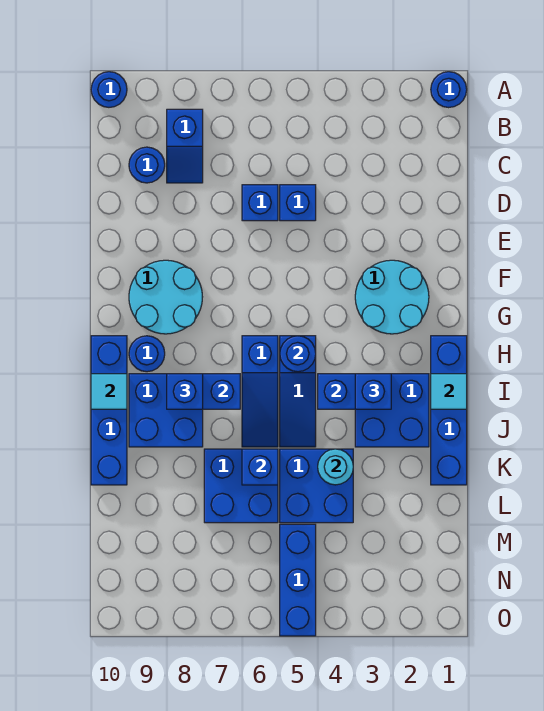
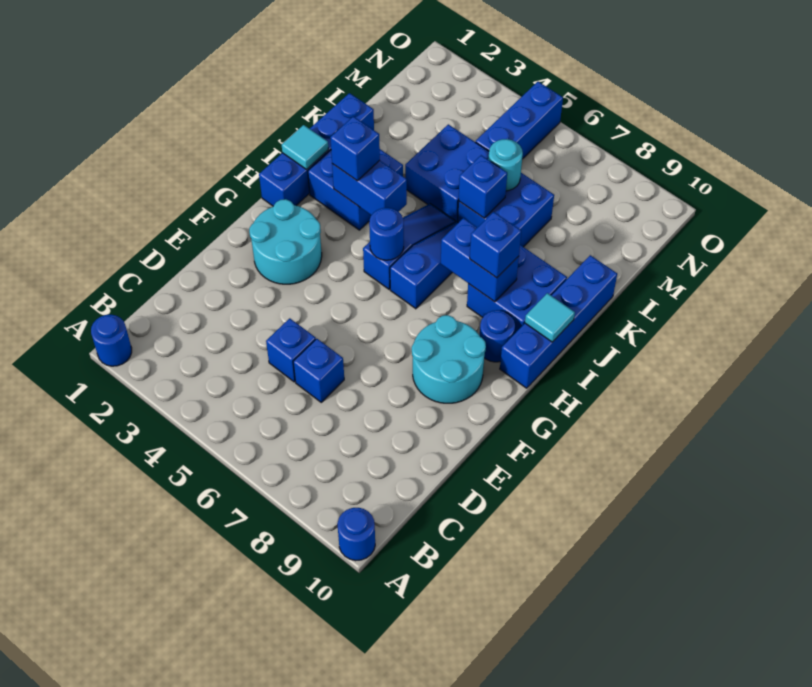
blue 1x2 slope [167,109,203,183] -> none
blue 1x1 round brick [129,147,165,183] -> none
cyan 1x1 round brick [318,449,353,485] -> cyan 1x1 round brick moved to [488,139,523,191]

